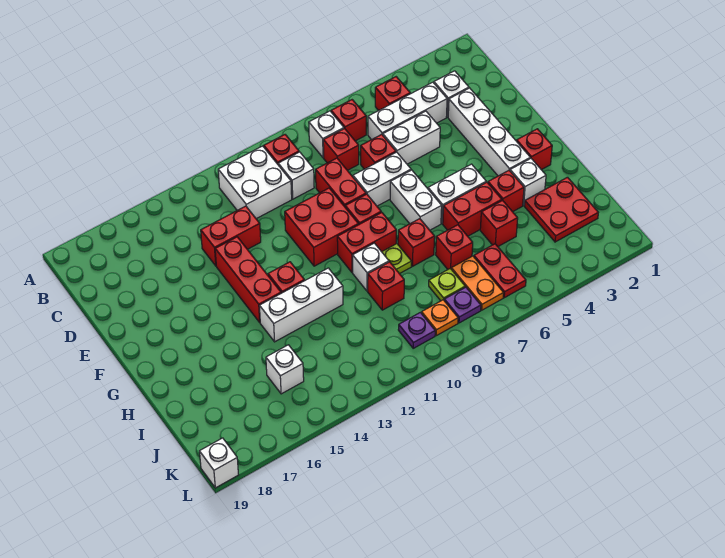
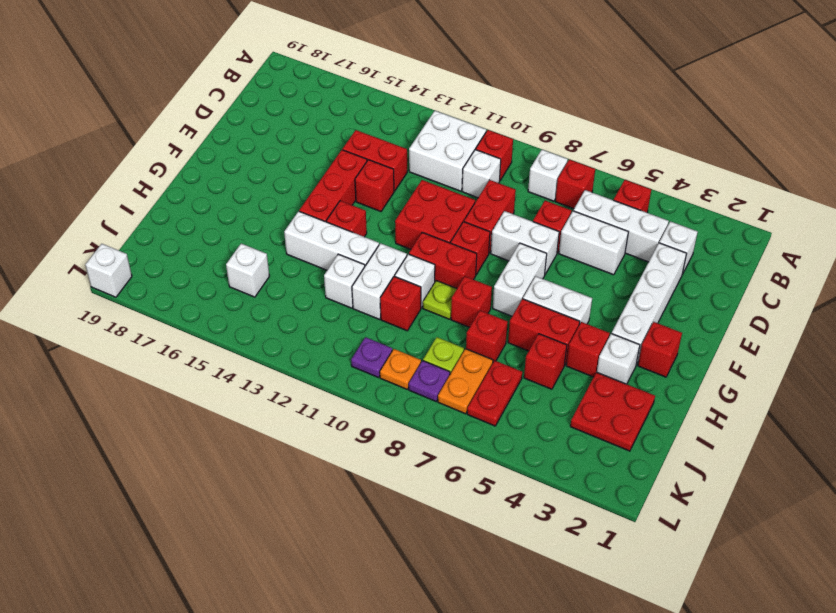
red 1x1 brick [323,129,359,170] -> red 1x1 brick moved to [355,160,394,212]
none -> white 1x2 brick [352,243,407,319]
none -> white 1x1 brick [324,254,365,308]

